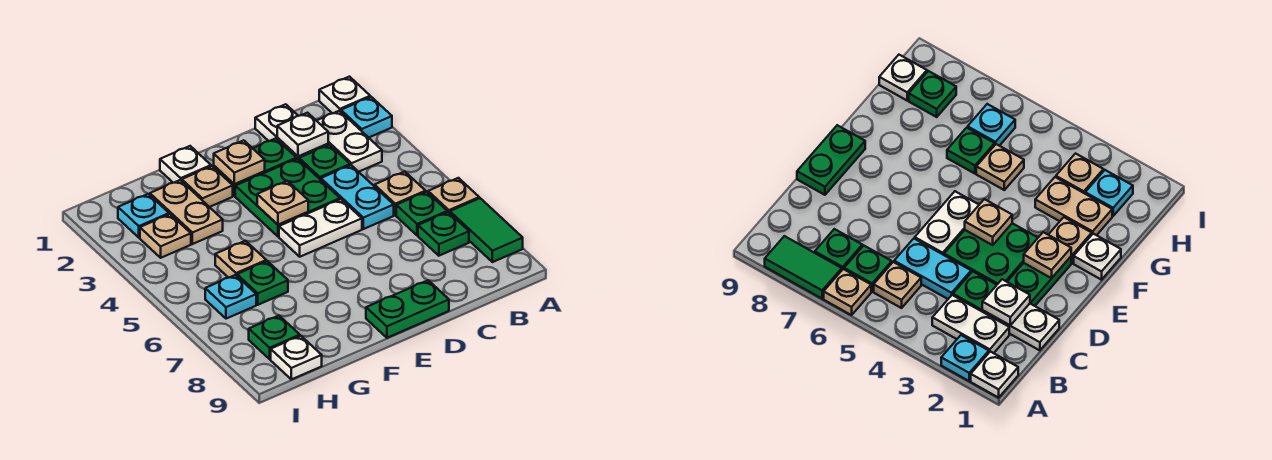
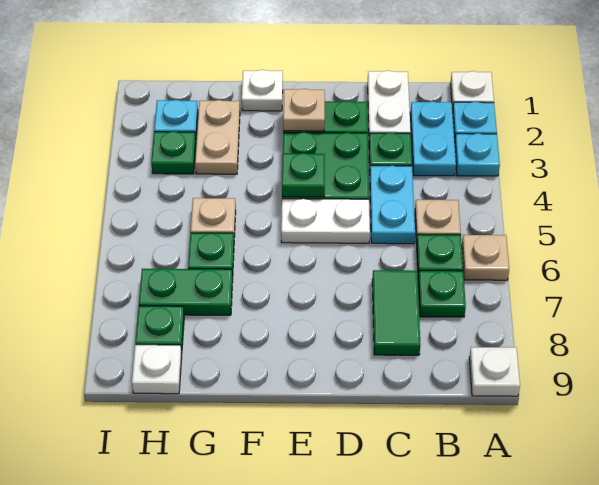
green 1x2 tile [450,198,523,262] -> green 1x2 tile moved to [372,270,420,355]
white 1x2 plate [317,111,382,172] -> cyan 1x2 plate [410,101,456,176]
white 1x1 plate [277,113,328,157] -> white 1x1 plate moved to [469,347,520,396]
green 1x2 plate [366,280,449,338] -> green 1x2 plate moved to [139,269,233,315]
tan 1x1 plate [257,181,308,225] -> green 1x1 plate [282,153,325,197]
tan 1x1 plate [182,166,233,207] -> none
tan 1x1 plate [140,214,191,258] -> green 1x1 plate [151,131,196,174]
cyan 1x1 plate [205,275,256,319] -> cyan 1x1 plate moved to [455,133,500,176]

